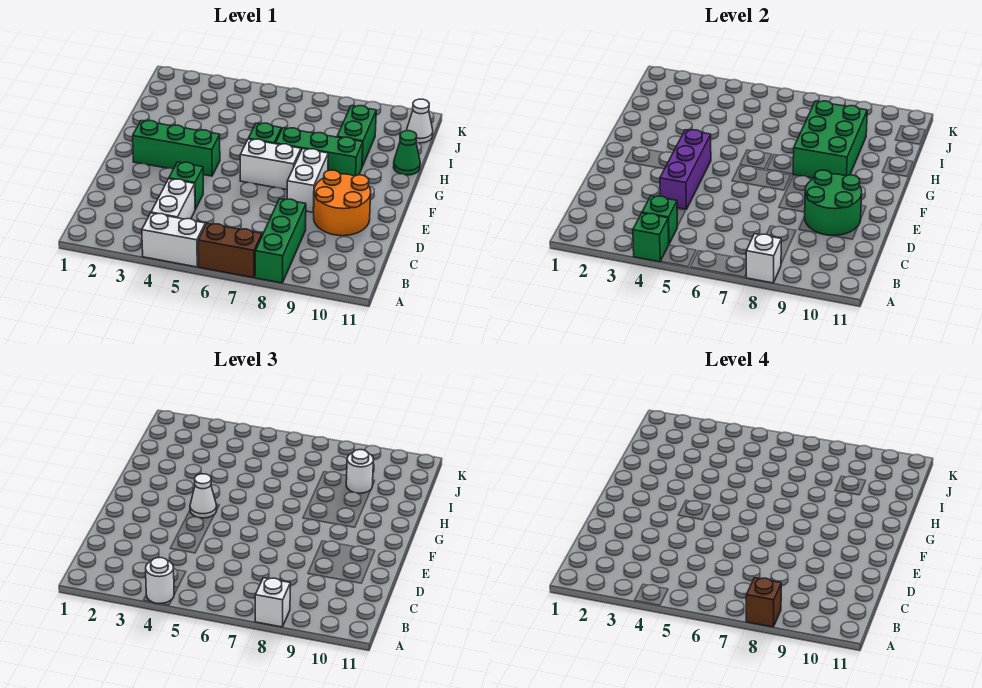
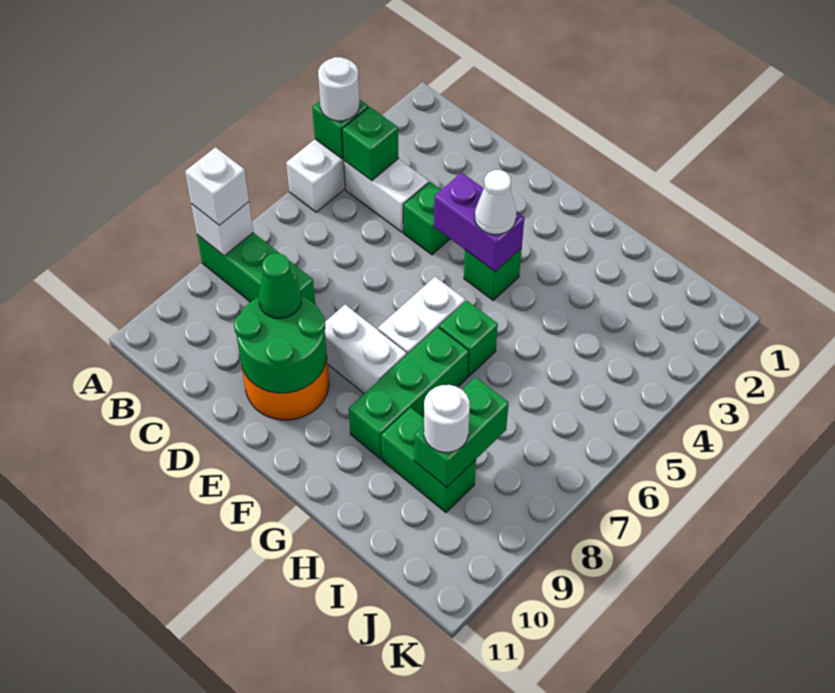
brown 1x2 brick [198,223,262,278] -> none
brown 1x1 brick [746,578,781,627] -> none
purple 1x3 brick [660,130,711,209] -> purple 1x2 brick [434,173,524,272]
green 1x3 brick [133,121,220,176] -> green 1x1 brick [464,248,522,300]
green 2x3 brick [793,101,867,178] -> green 1x2 brick [414,377,509,487]
green 1x1 cone [394,131,420,175] -> green 1x1 cone moved to [259,253,301,318]
white 1x1 cone [407,99,433,143] -> none

